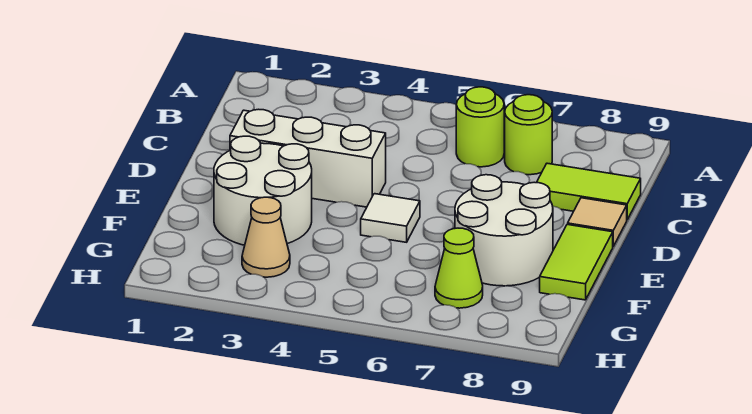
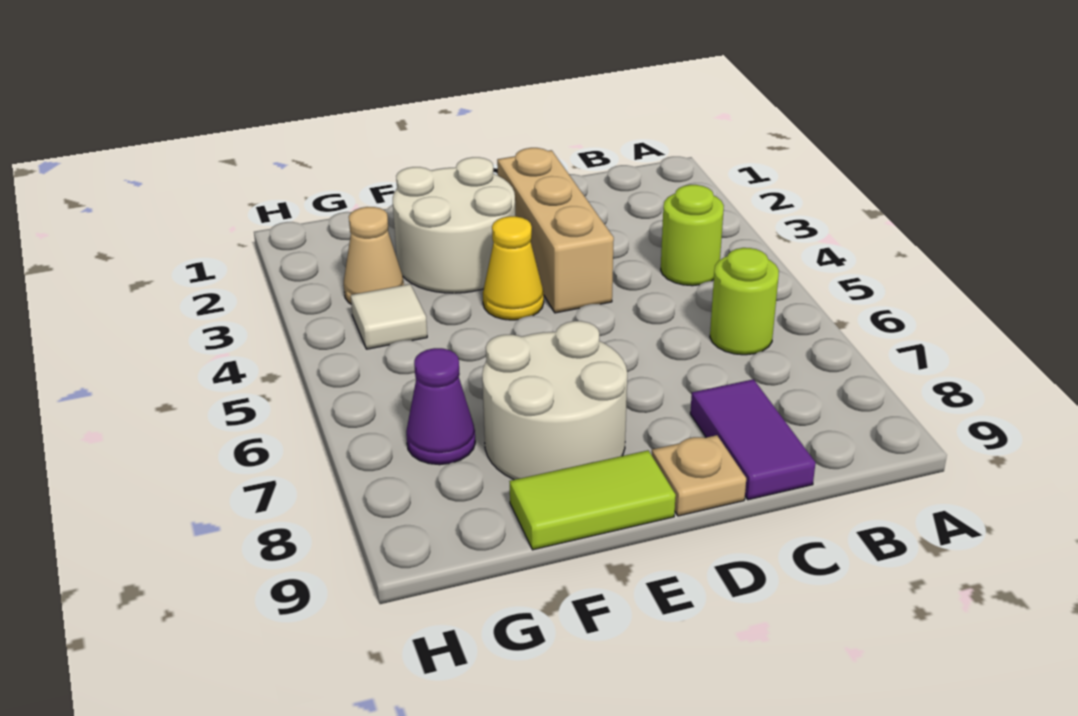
lime 1x1 round brick [504,95,552,175] -> lime 1x1 round brick moved to [661,185,724,286]
lime 1x2 tile [537,163,641,220] -> purple 1x2 tile [690,379,815,500]
white 1x3 brick [230,109,386,207] -> tan 1x3 brick [497,148,614,313]
tan 1x1 tile [568,198,627,246] -> tan 1x1 plate [652,435,746,516]
none -> yellow 1x1 cone [483,216,544,320]
white 1x1 tile [361,194,420,242] -> white 1x1 tile moved to [351,284,427,349]
lime 1x1 cone [435,228,483,308] -> purple 1x1 cone [406,348,475,465]

